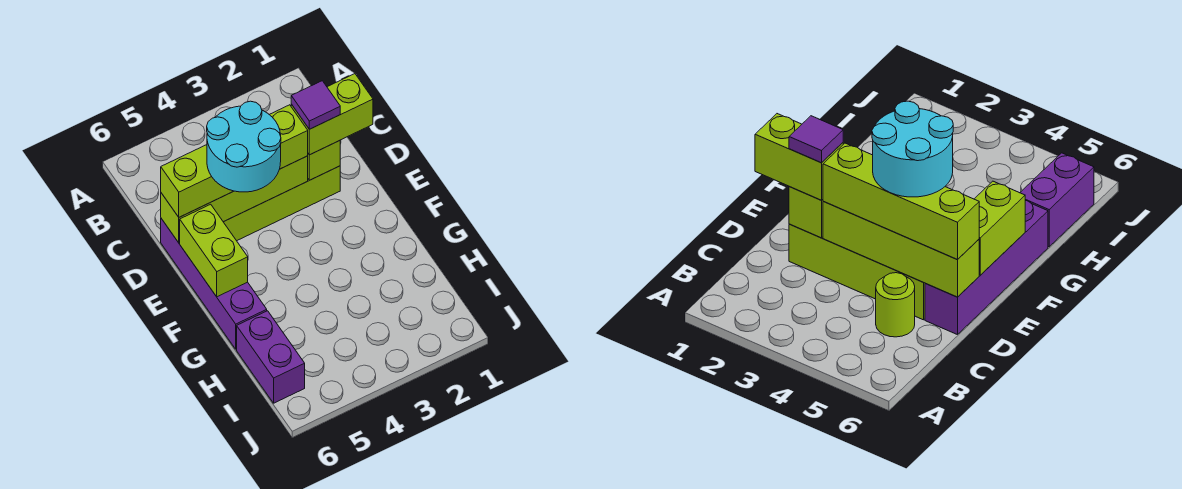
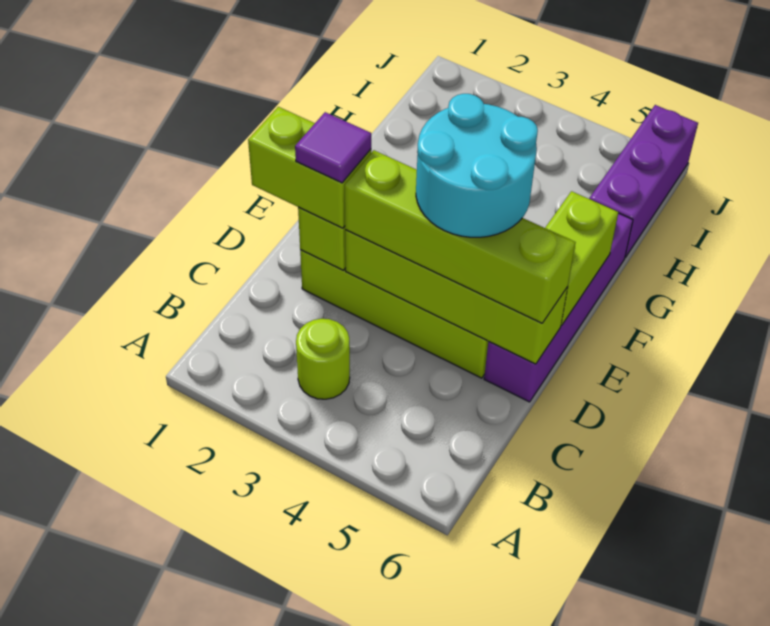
lime 1x1 round brick [876,273,915,337] -> lime 1x1 round brick moved to [296,319,350,399]
purple 1x2 brick [237,311,305,403] -> purple 1x3 brick [589,105,698,257]

